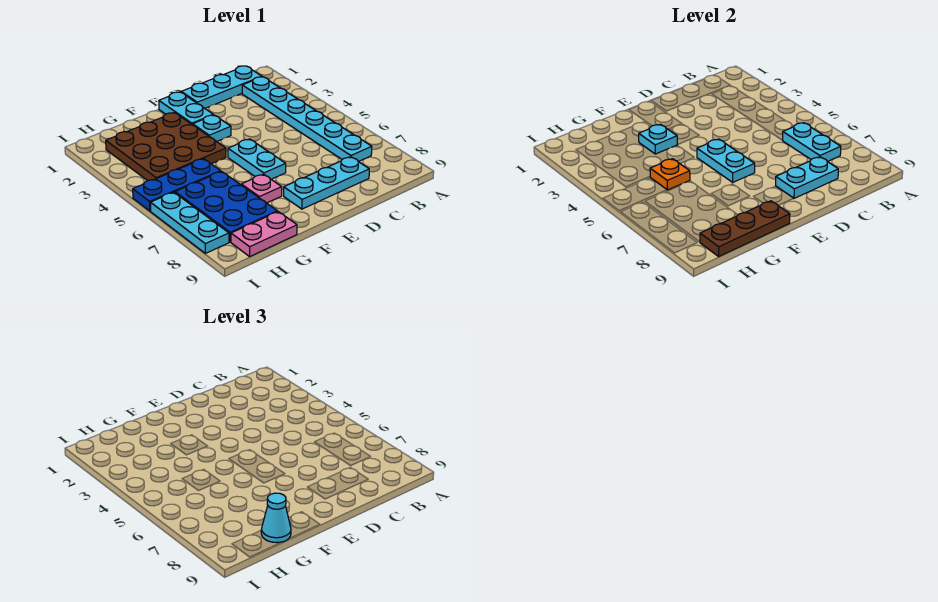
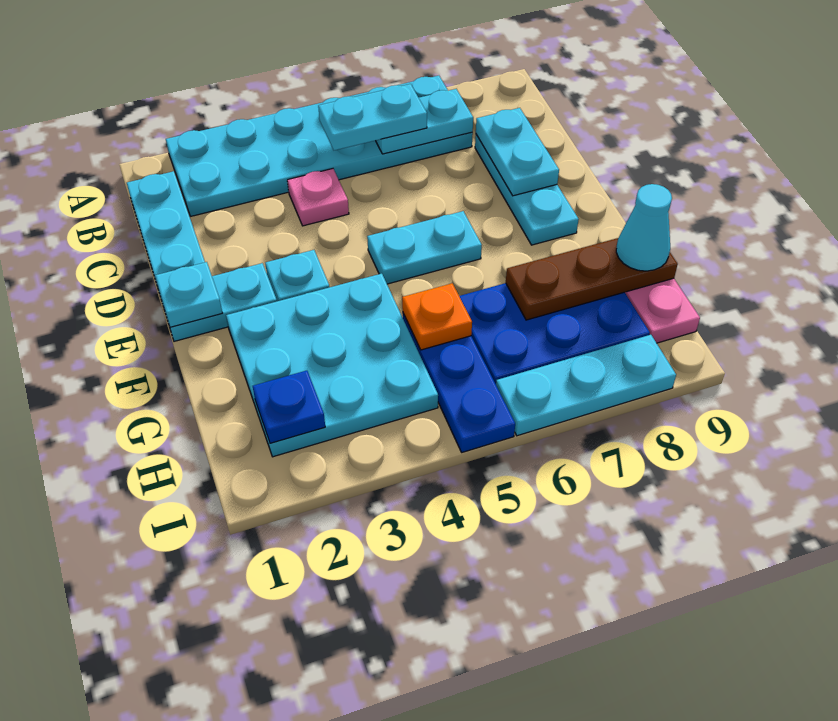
cyan 1x6 plate [242,77,372,162] -> cyan 2x6 plate [166,76,473,216]
cyan 1x2 plate [697,139,755,182] -> cyan 1x2 plate moved to [318,84,427,150]
brown 3x3 plate [106,113,226,181] -> cyan 3x3 plate [226,274,438,457]
cyan 1x1 plate [639,124,677,154] -> cyan 1x1 plate moved to [155,262,222,327]
pink 1x1 plate [241,174,282,203] -> pink 1x1 plate moved to [287,169,349,226]
brown 1x3 plate [700,201,790,256] -> brown 1x3 plate turned to [506,238,678,320]
none -> blue 1x1 plate [253,371,325,443]

